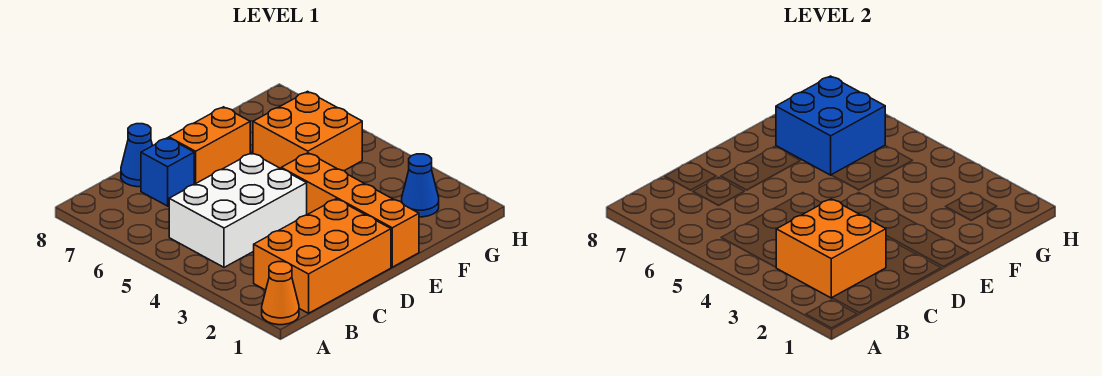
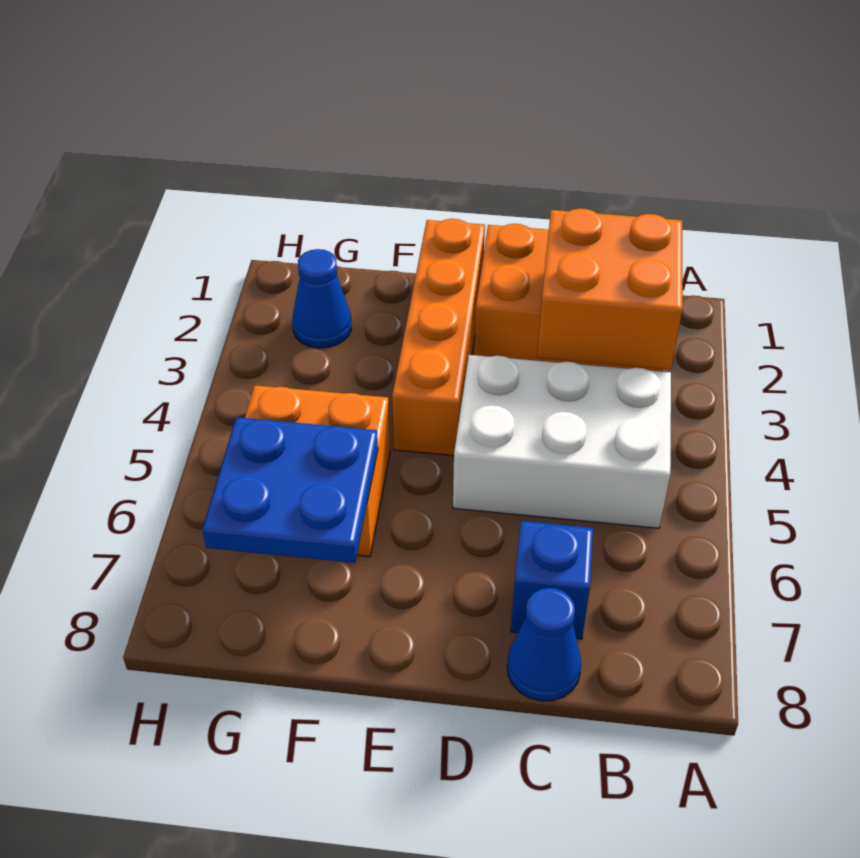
orange 1x1 cone [262,262,299,325] -> none
orange 1x2 brick [169,107,250,184] -> none
blue 2x2 brick [776,76,885,175] -> blue 2x2 plate [202,417,378,563]

